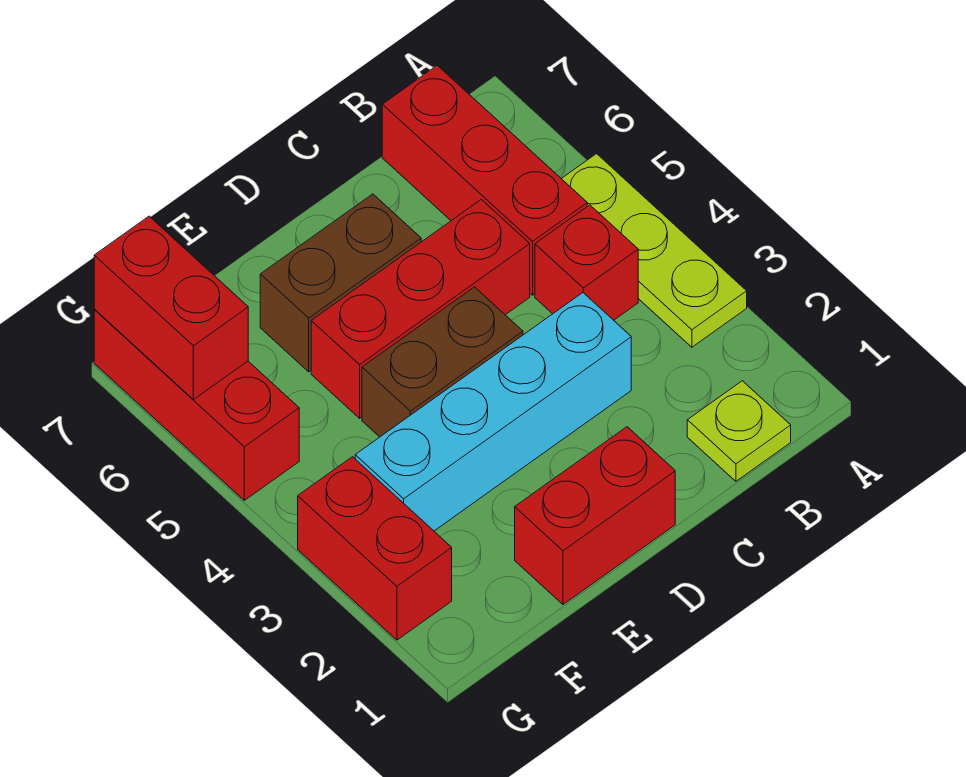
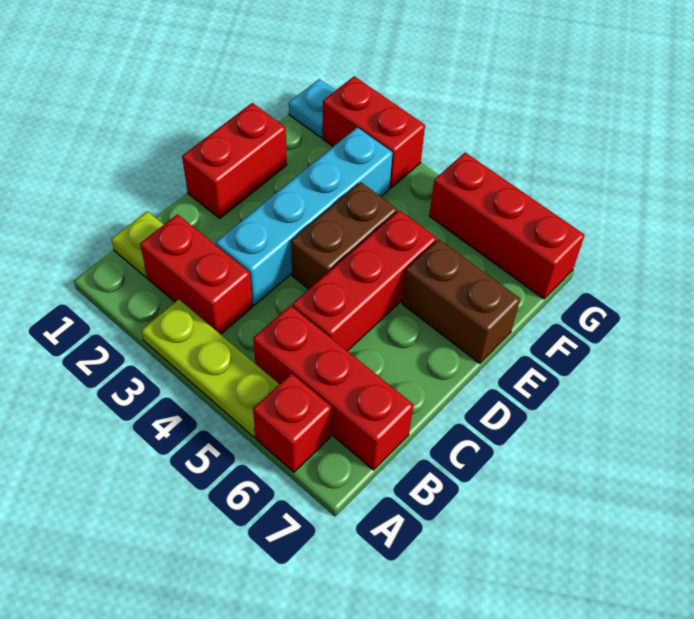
red 1x1 brick [535,205,638,320] -> red 1x1 brick moved to [253,373,331,472]
brown 1x2 brick [260,194,421,372] -> brown 1x2 brick turned to [402,239,520,363]
none -> cyan 1x1 plate [289,79,336,137]
red 1x2 brick [94,216,248,400] -> red 1x2 brick moved to [140,214,253,334]

